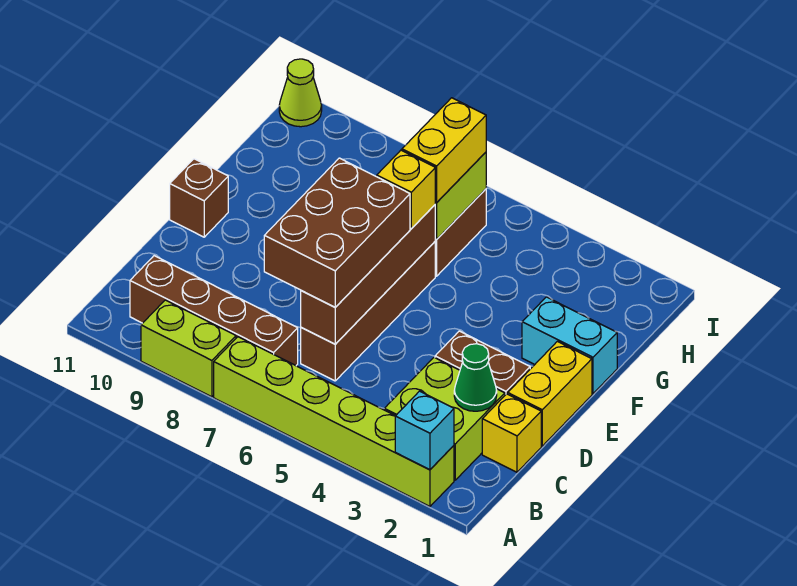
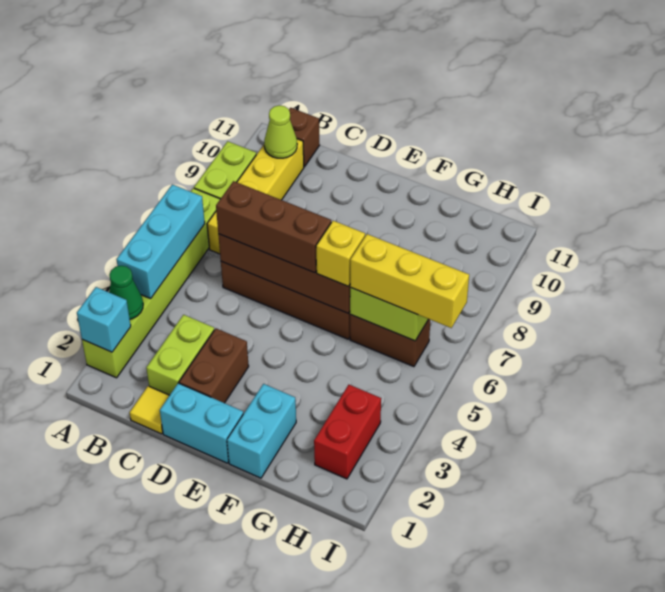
none -> cyan 1x3 brick [116,184,205,299]
lime 2x2 brick [384,357,505,480] -> lime 1x2 brick [146,315,214,395]
brown 1x4 brick [130,256,298,366] -> yellow 1x4 brick [207,139,304,254]
yellow 1x1 brick [482,394,541,472] -> yellow 1x1 tile [130,386,170,434]
green 1x1 cone [454,344,497,411] -> green 1x1 cone moved to [109,266,143,319]
brown 2x3 brick [264,158,410,307] -> brown 1x3 brick [216,181,331,273]
yellow 1x2 brick [508,341,592,446] -> cyan 1x2 brick [160,383,243,463]
brown 1x1 brick [170,159,228,237] -> brown 1x1 brick moved to [289,108,320,167]
yellow 1x2 brick [402,98,486,203] -> yellow 1x3 brick [350,234,469,328]
none -> red 1x2 brick [314,385,381,479]
lime 1x1 cone [279,59,322,127] -> lime 1x1 cone moved to [264,105,297,158]

